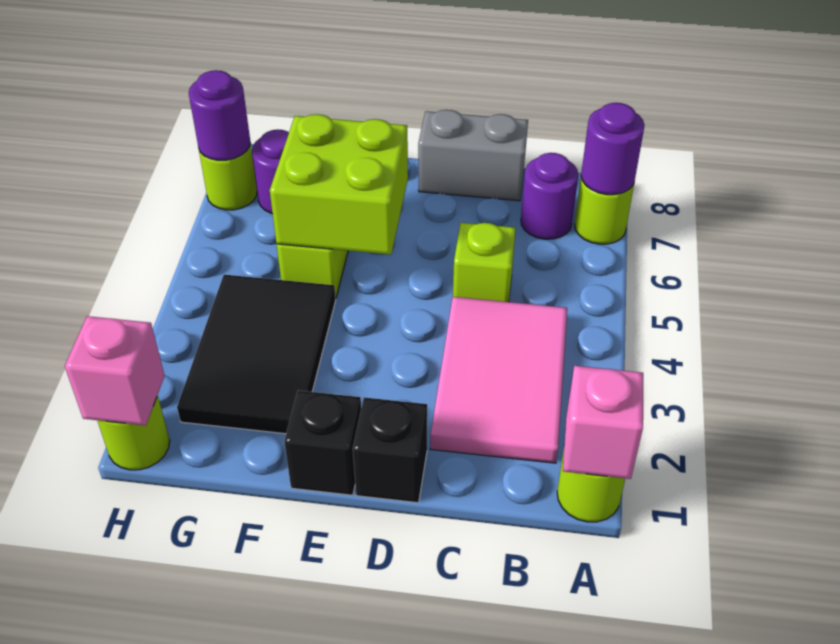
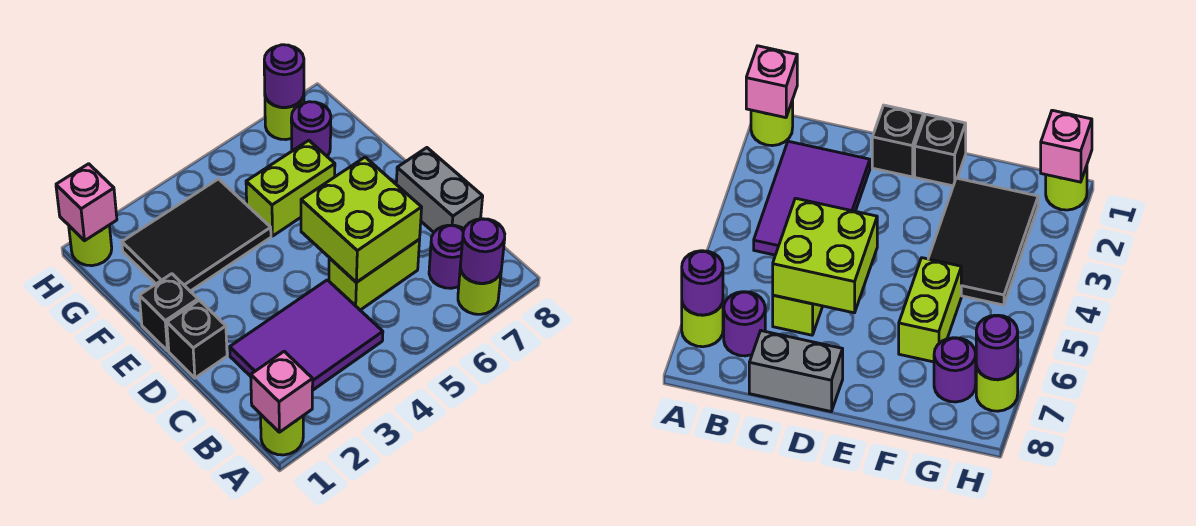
pink 2x3 tile [430,297,567,463] -> purple 2x3 tile [230,280,383,391]
lime 1x1 brick [453,223,516,302] -> lime 1x2 brick [329,239,420,310]
lime 2x2 brick [270,114,408,255] -> lime 2x2 brick moved to [301,157,422,282]

